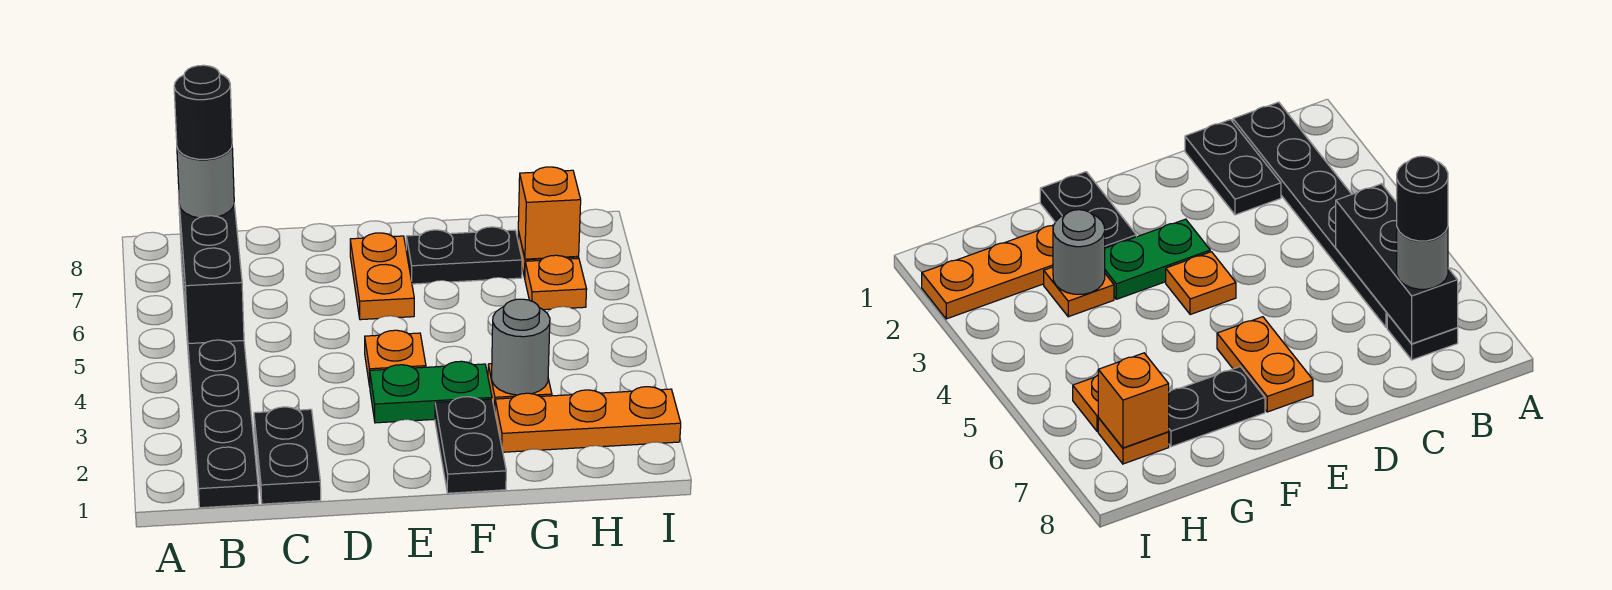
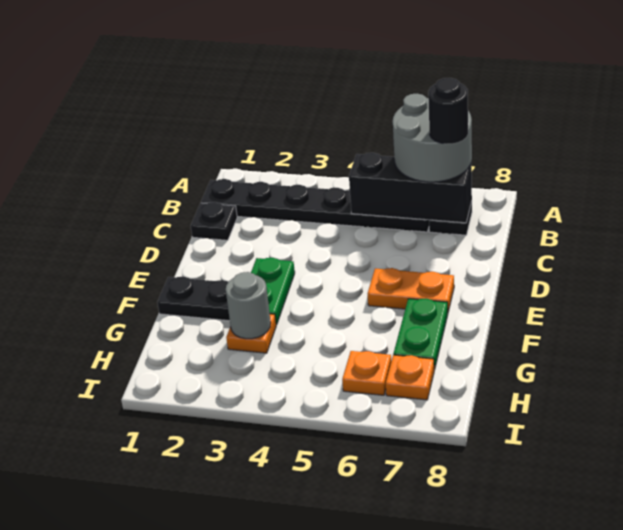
grey 1x1 round brick [177,148,234,218] -> grey 2x2 round brick [393,94,472,182]
black 1x2 plate [254,407,321,504] -> black 1x1 plate [191,202,237,240]
orange 1x1 plate [365,330,426,386] -> none
black 1x2 plate [406,227,522,284] -> green 1x2 plate [394,299,448,370]
orange 1x3 plate [495,387,681,452] -> none
orange 1x1 brick [518,167,581,259] -> none

